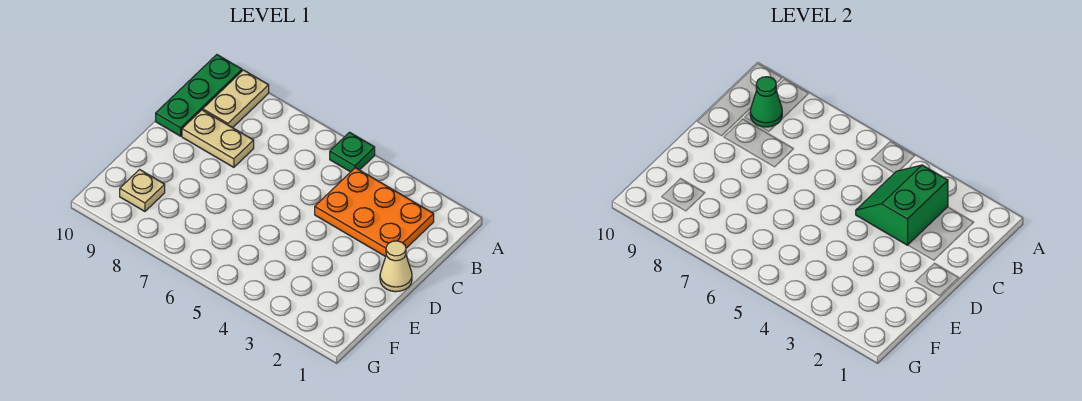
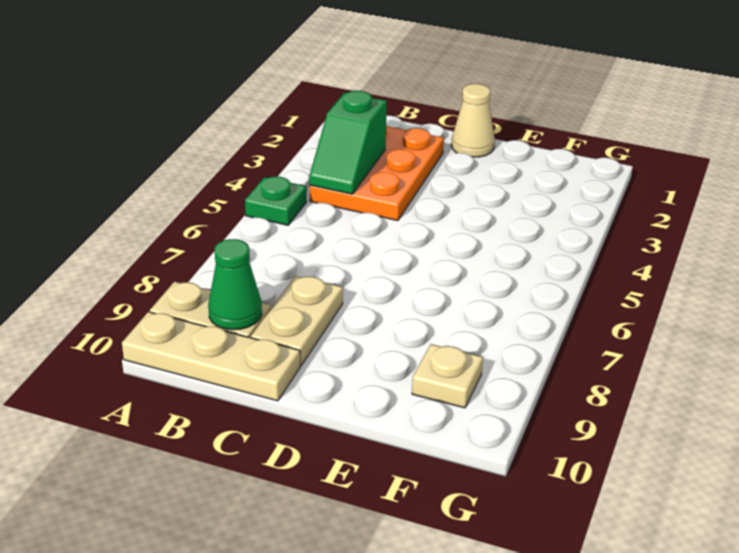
green 1x3 plate [156,55,242,136] -> tan 1x3 plate [122,312,300,401]
green 2x2 slope [856,165,948,245] -> green 1x2 slope [309,91,387,194]

